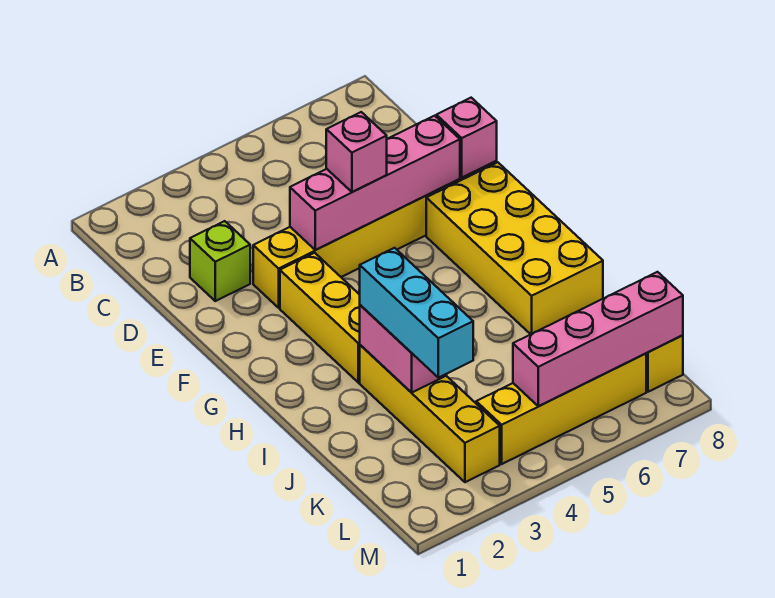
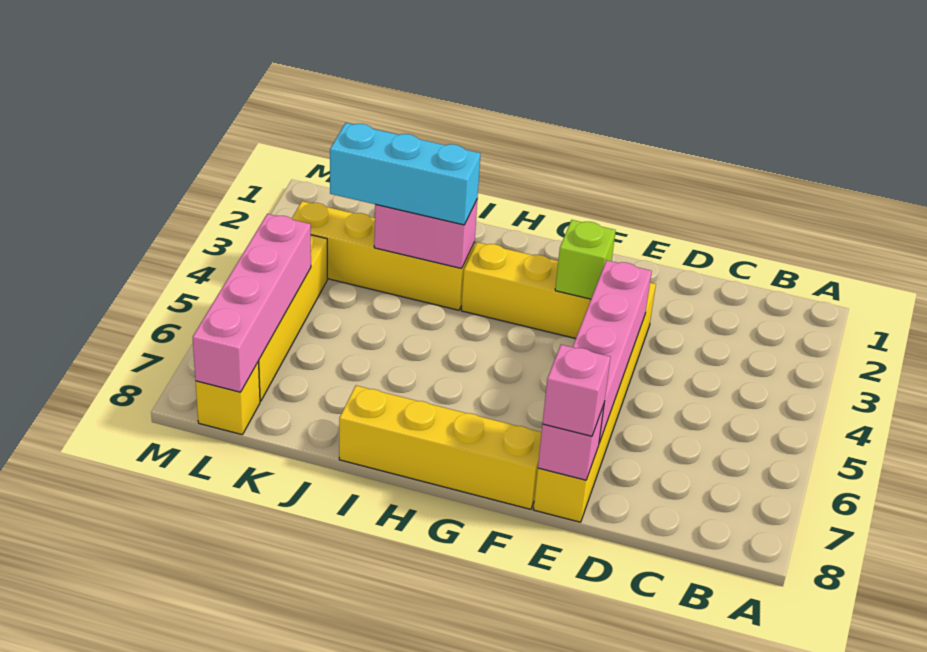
lime 1x1 brick [190,221,250,301] -> lime 1x1 brick moved to [555,220,616,299]
pink 1x1 brick [326,112,387,192] -> pink 1x1 brick moved to [543,345,610,436]
yellow 2x4 brick [426,162,603,334] -> yellow 1x4 brick [339,386,542,509]

